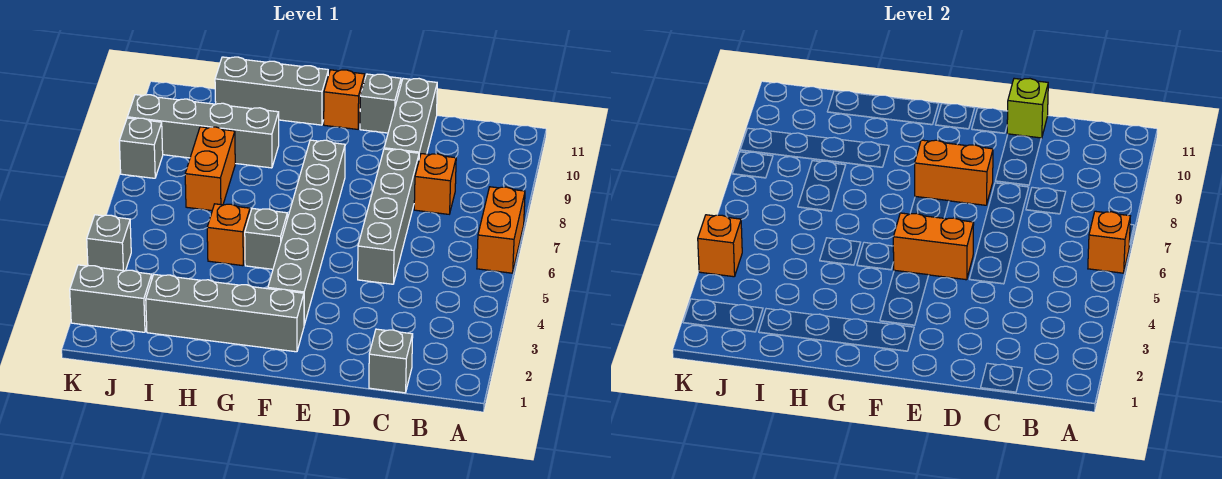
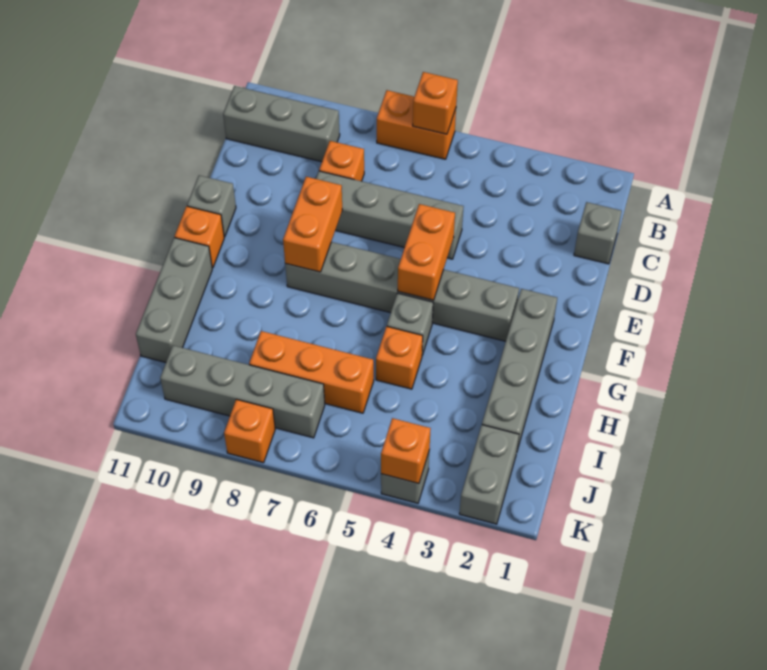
grey 1x3 brick [384,78,437,159] -> grey 1x3 brick moved to [223,86,340,162]
lime 1x1 brick [1007,78,1048,138] -> none
grey 1x4 brick [127,95,279,168] -> grey 1x4 brick turned to [160,345,325,438]
orange 1x2 brick [185,127,235,211] -> orange 1x3 brick [249,331,374,413]
grey 1x1 brick [119,118,163,178] -> orange 1x1 brick [224,399,275,463]

